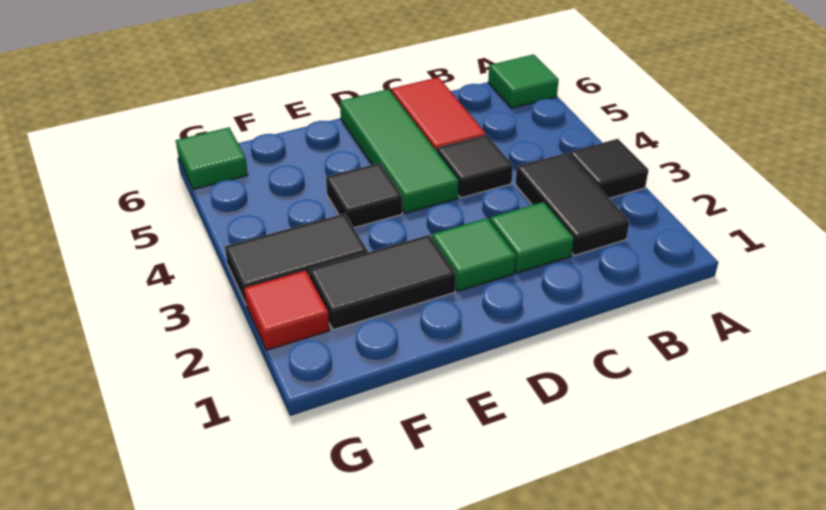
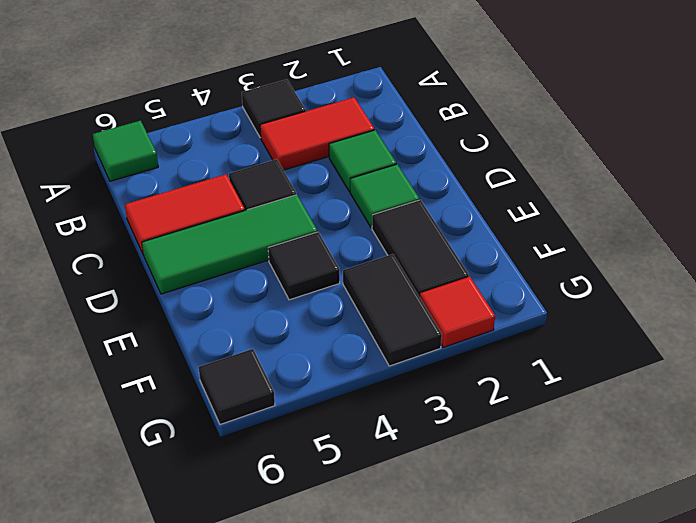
black 1x2 tile [515,153,630,256] -> red 1x2 tile [260,97,374,170]
green 1x1 tile [176,127,248,190] -> black 1x1 tile [199,349,275,424]

